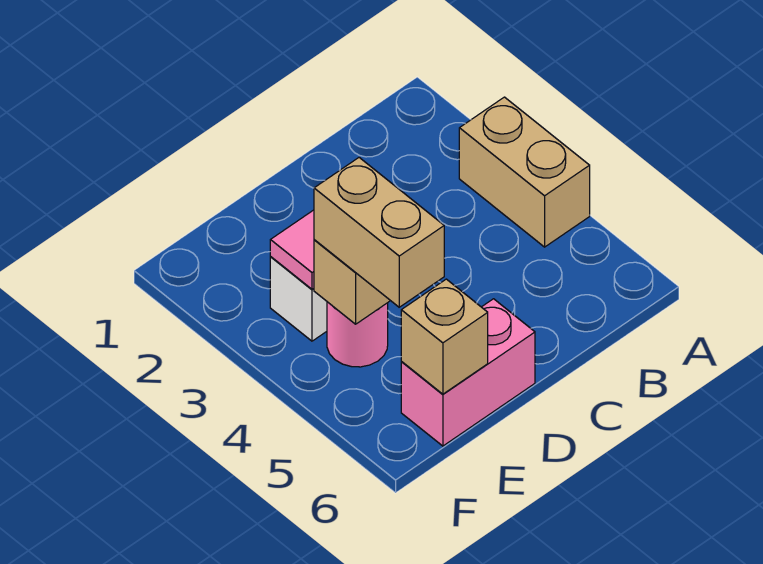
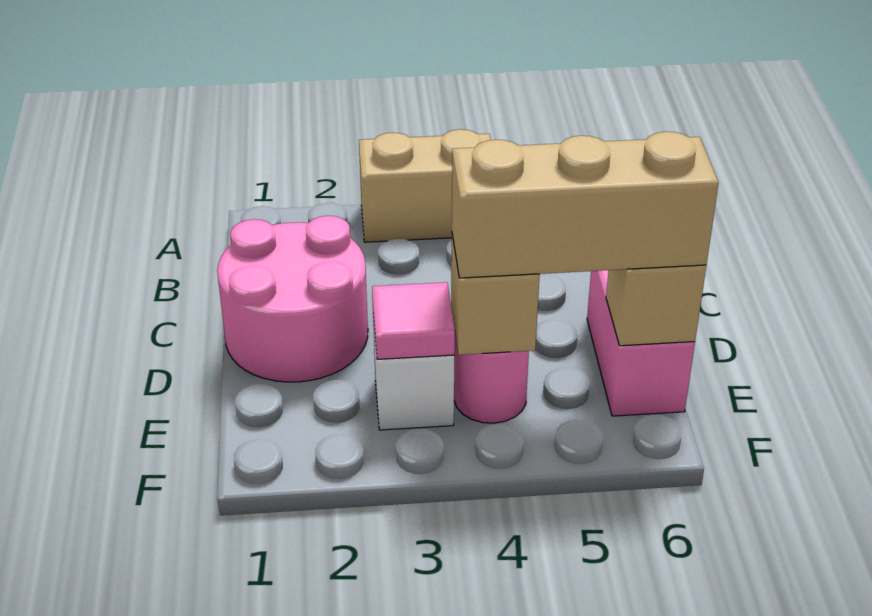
none -> pink 2x2 round brick [217,216,368,382]
tan 1x2 brick [314,158,444,307] -> tan 1x3 brick [452,132,719,278]

